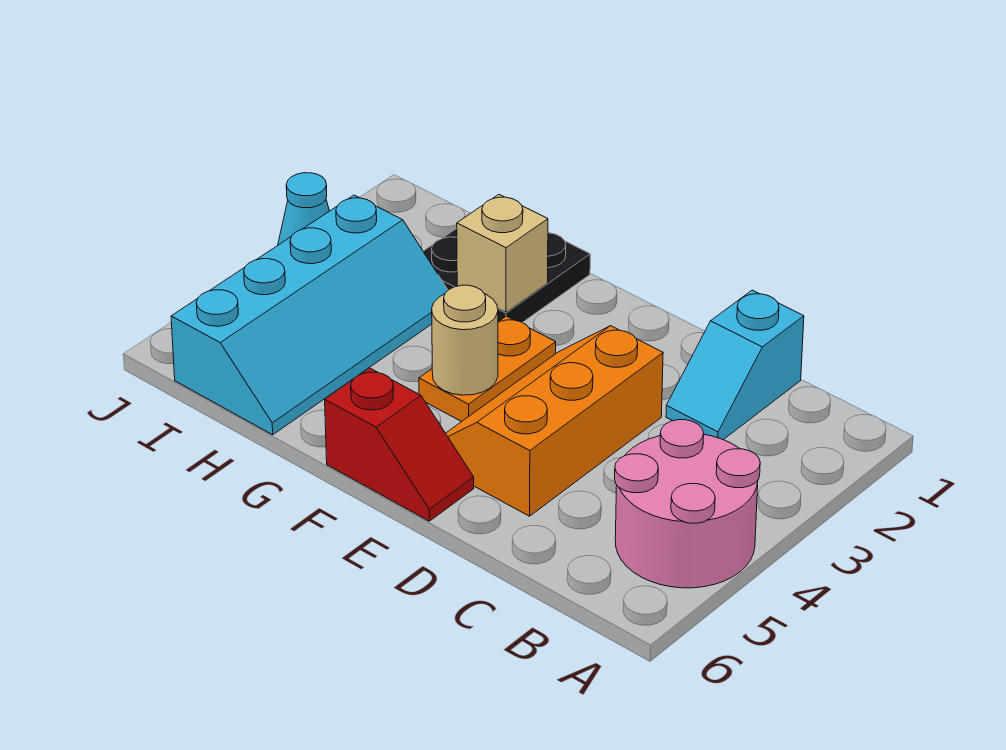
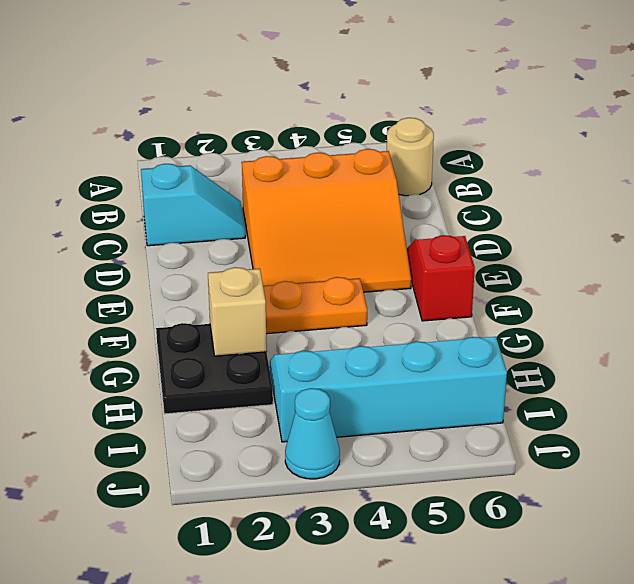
pink 2x2 round brick [615,420,760,588] -> none
orange 2x3 slope [446,326,663,516] -> orange 3x3 slope [242,149,411,292]
tan 1x1 round brick [432,285,498,395] -> tan 1x1 round brick moved to [387,118,434,196]

